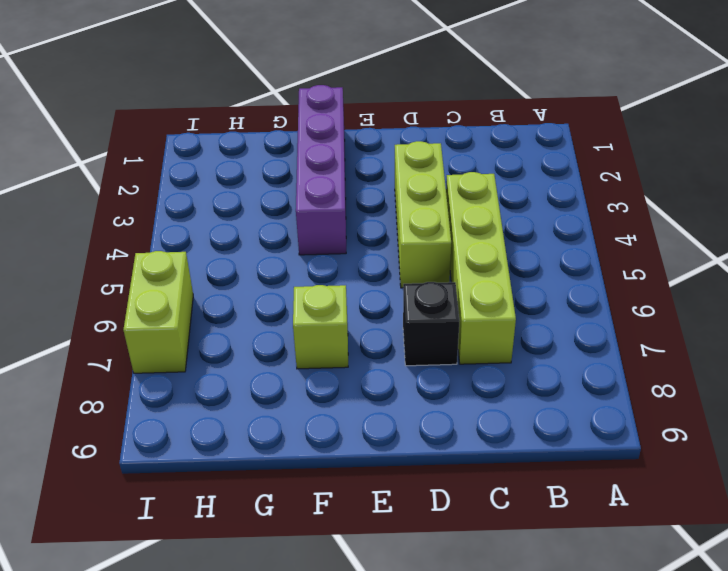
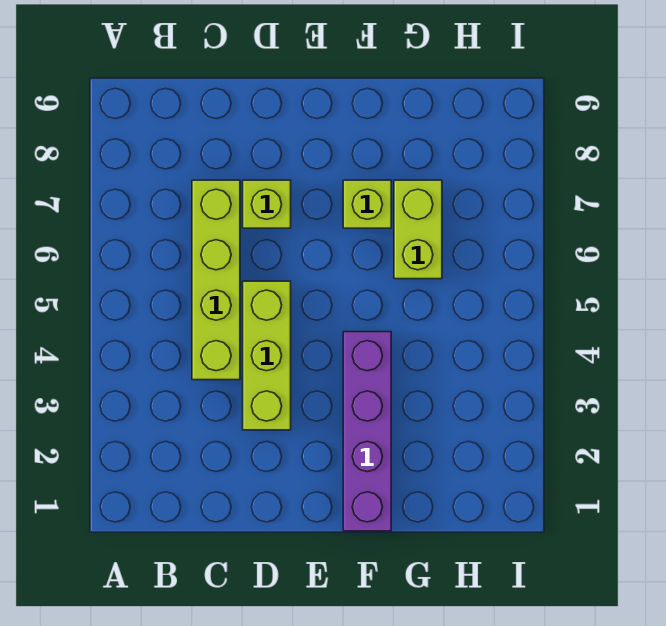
black 1x1 brick [403,282,459,366] -> lime 1x1 brick [243,180,291,228]
lime 1x2 brick [123,251,193,373] -> lime 1x2 brick moved to [394,180,442,279]

